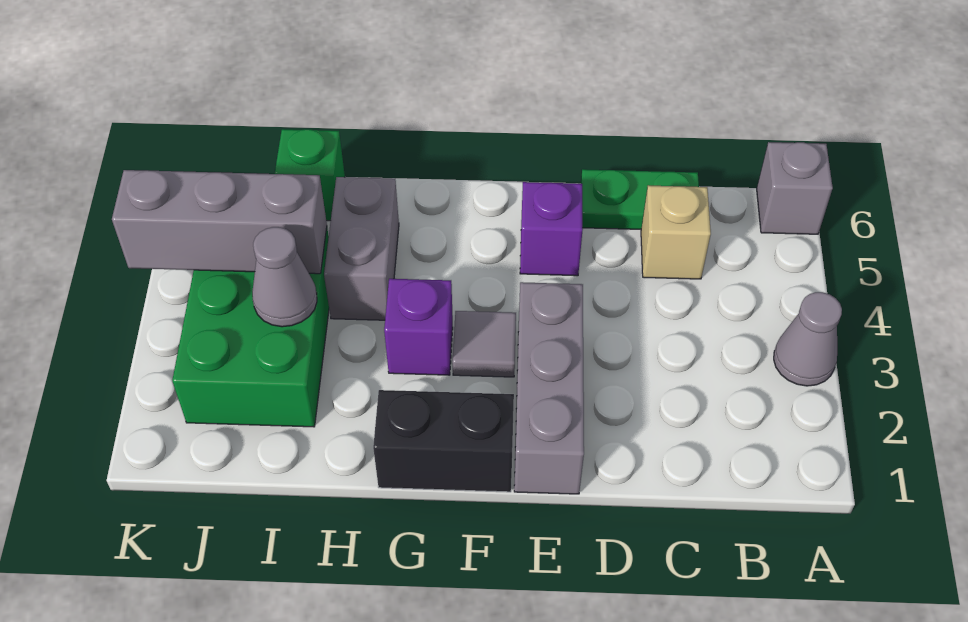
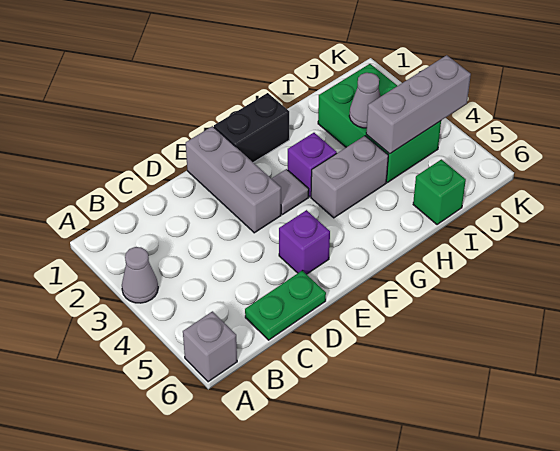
tan 1x1 brick [641,185,711,279] -> none
grey 1x2 brick [324,177,399,320] -> grey 1x2 brick turned to [311,136,388,218]

